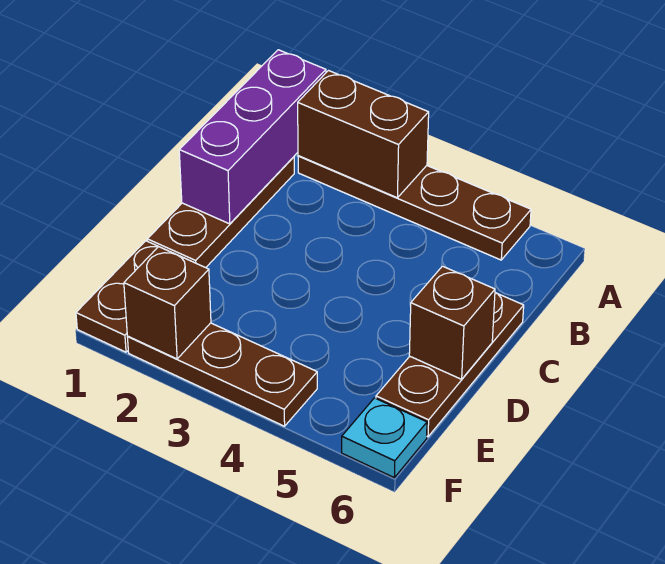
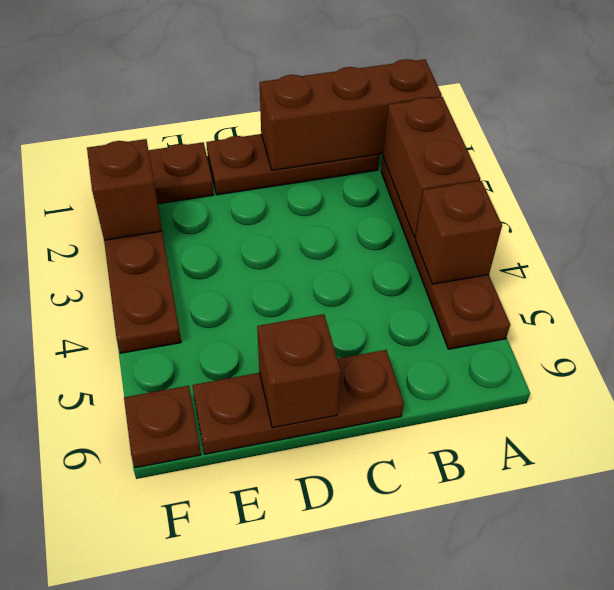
purple 1x3 brick [179,50,326,224] -> brown 1x3 brick [260,59,442,170]
none -> brown 1x1 brick [415,181,502,284]
cyan 1x1 plate [342,398,427,477] -> brown 1x1 plate [124,386,201,468]

